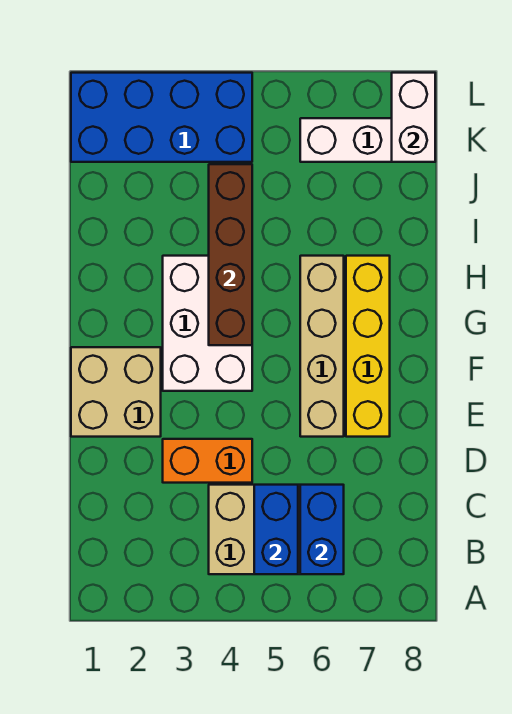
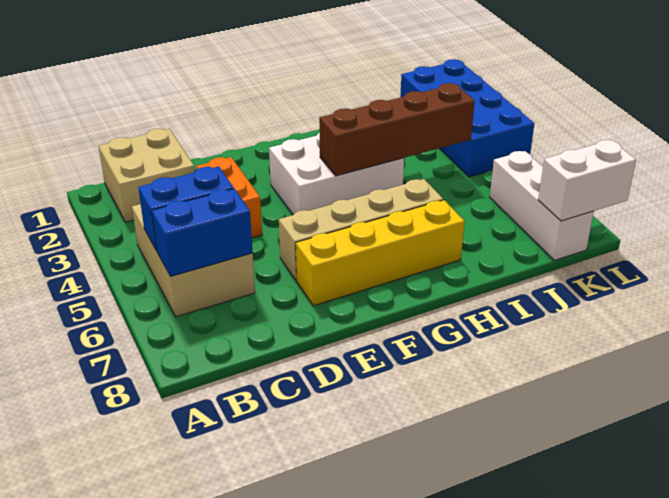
tan 2x2 brick [71,347,161,437] -> tan 2x2 brick moved to [99,129,195,222]

